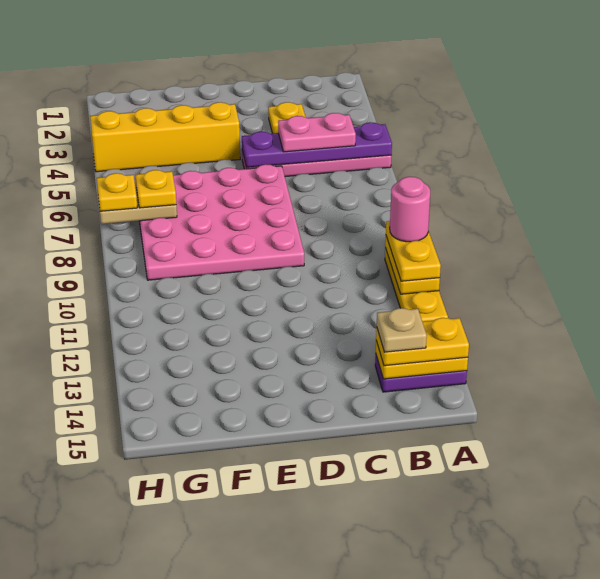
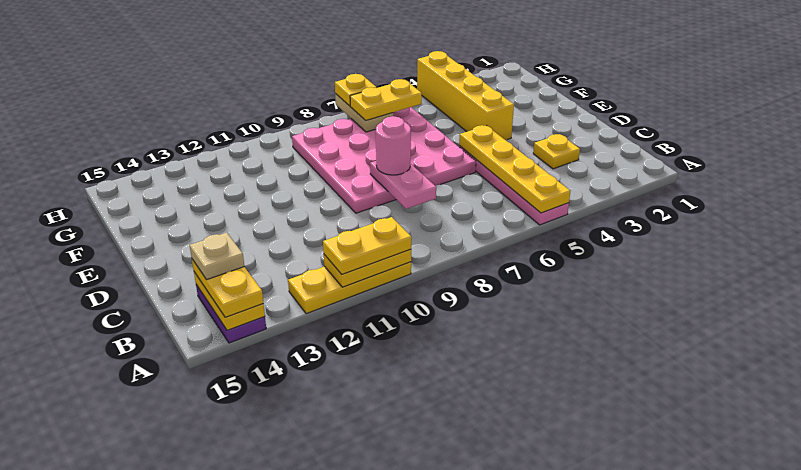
purple 1x4 plate [242,122,392,168] -> yellow 1x4 plate [459,125,570,213]
pink 1x1 round brick [390,177,430,242] -> pink 1x1 round brick moved to [376,116,411,175]
pink 1x2 plate [278,113,356,152] -> pink 1x2 plate moved to [370,161,436,209]
yellow 1x1 plate [136,170,176,208] -> yellow 1x2 plate [350,79,422,121]

